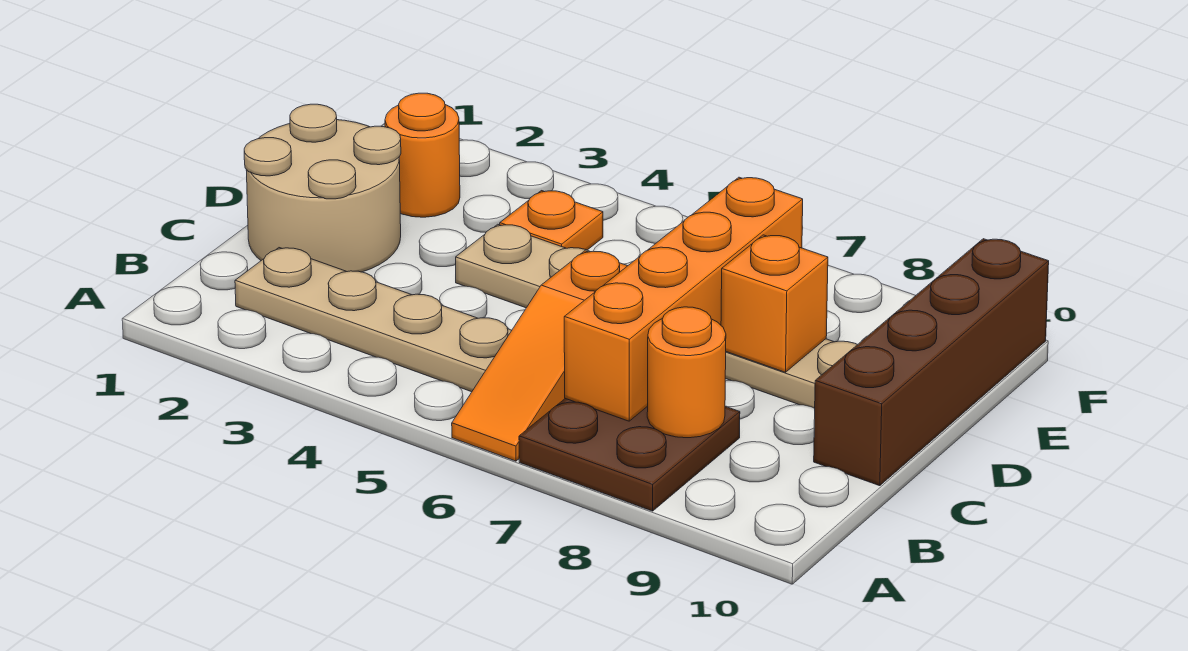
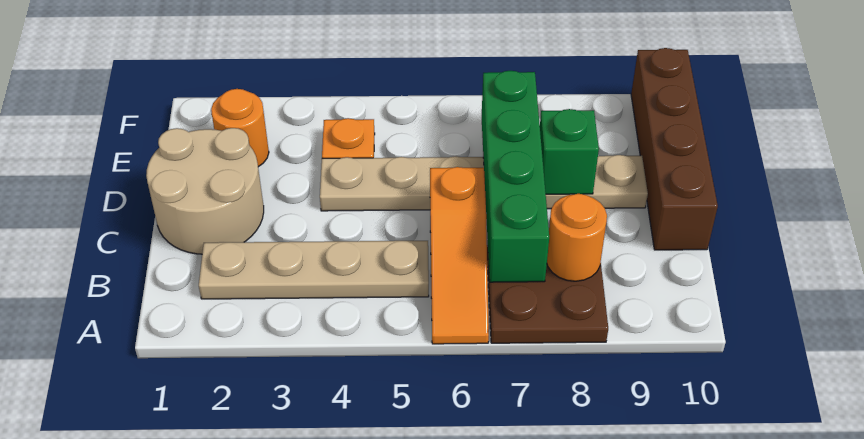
orange 1x4 brick [564,177,803,421] -> green 1x4 brick [482,71,549,282]
orange 1x1 brick [721,235,828,372] -> green 1x1 brick [540,109,599,194]

